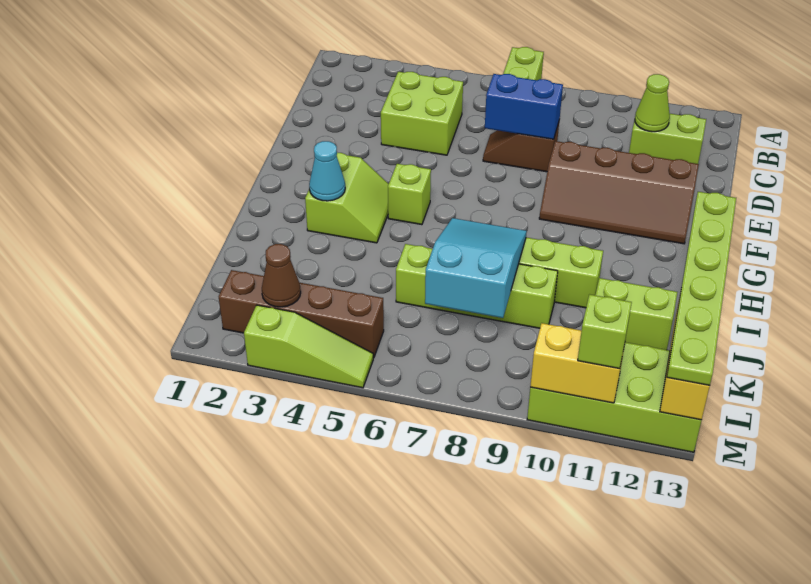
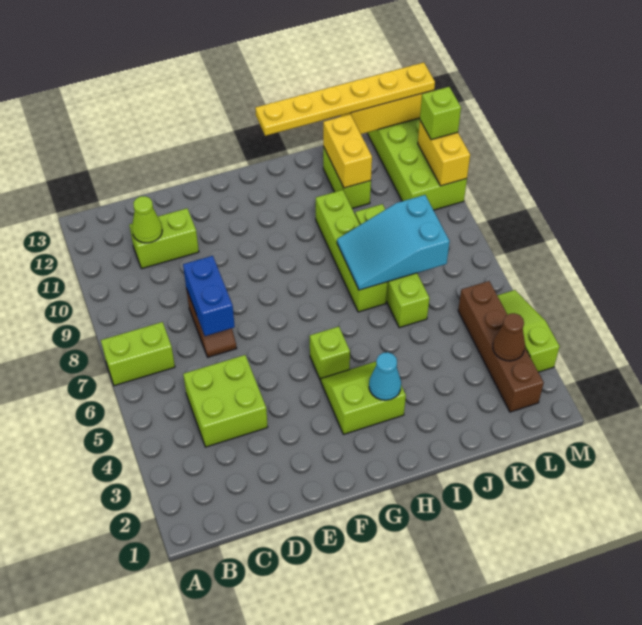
lime 1x2 brick [629,113,706,164] -> lime 1x2 brick turned to [129,208,199,269]
brown 2x4 slope [539,141,699,244] -> none
lime 1x6 plate [667,192,736,385] -> yellow 1x6 plate [255,63,435,136]
none -> yellow 1x2 brick [323,114,372,188]

